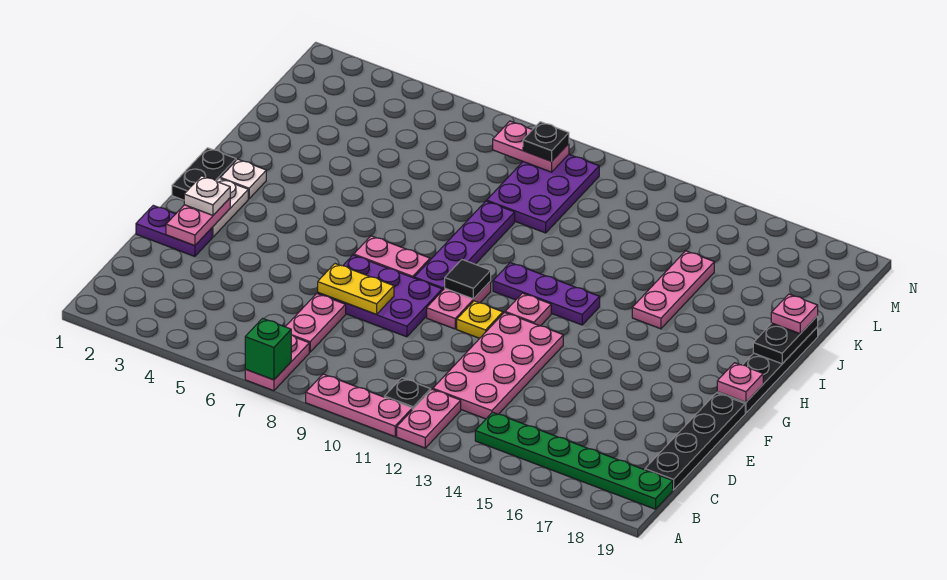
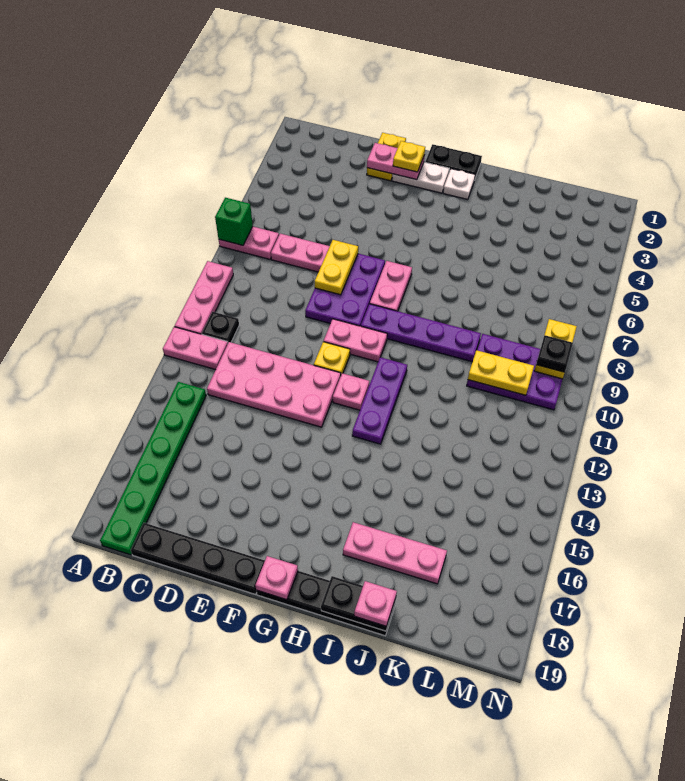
purple 1x2 plate [136,205,212,256] -> yellow 1x2 plate [367,133,406,181]
white 1x1 plate [184,176,230,215] -> yellow 1x1 plate [393,141,425,172]
black 1x1 tile [445,260,491,299] -> none
pink 1x3 plate [632,251,714,329] -> pink 1x3 plate moved to [343,522,447,584]
none -> yellow 1x2 plate [468,350,534,395]
pink 1x2 plate [493,121,569,172] -> yellow 1x2 plate [534,319,577,379]

